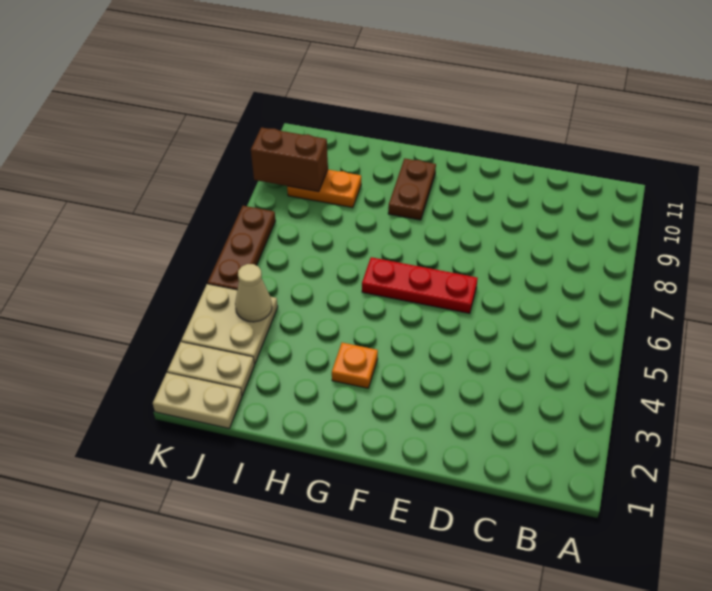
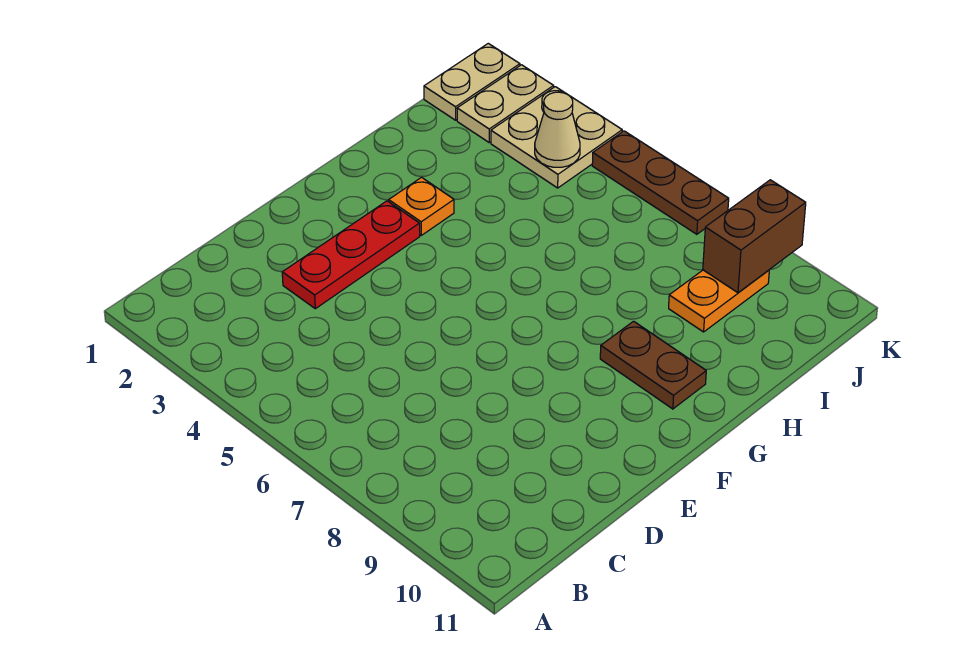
red 1x3 plate [362,257,478,313] -> red 1x3 plate moved to [282,201,420,309]

